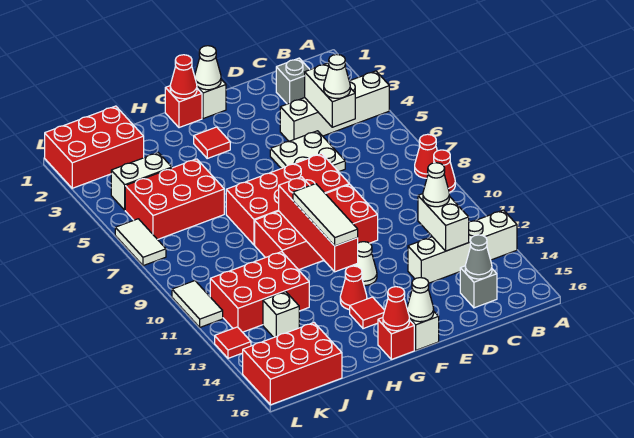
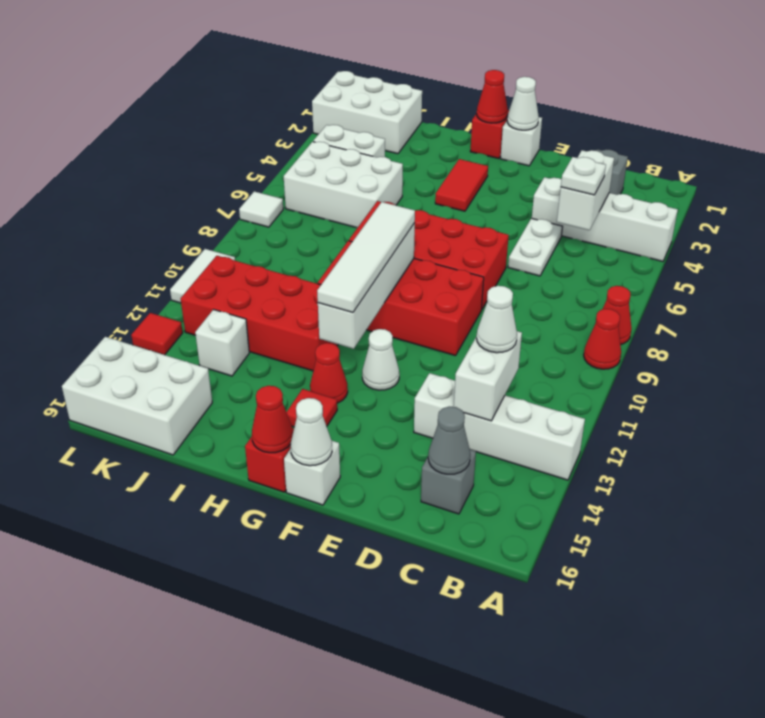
white 1x1 cone [324,55,350,98] -> white 1x1 plate [561,157,606,195]
white 2x2 plate [270,131,345,172] -> white 1x2 plate [508,218,563,276]
red 1x1 tile [194,127,230,158] -> red 1x2 tile [435,159,488,211]
red 1x4 brick [279,177,358,272] -> white 1x4 brick [318,223,415,349]
white 1x3 tile [293,184,358,246] -> white 1x4 tile [317,202,415,313]
red 2x3 brick [125,159,224,240] -> white 2x3 brick [284,142,403,228]
red 2x3 brick [210,252,309,332] -> red 2x4 brick [181,256,338,371]
red 2x3 brick [45,106,144,188] -> white 2x3 brick [312,71,422,154]
red 2x3 brick [243,323,342,405] -> white 2x3 brick [62,337,212,455]
white 1x2 tile [115,219,166,266] -> white 1x1 tile [239,191,283,227]

